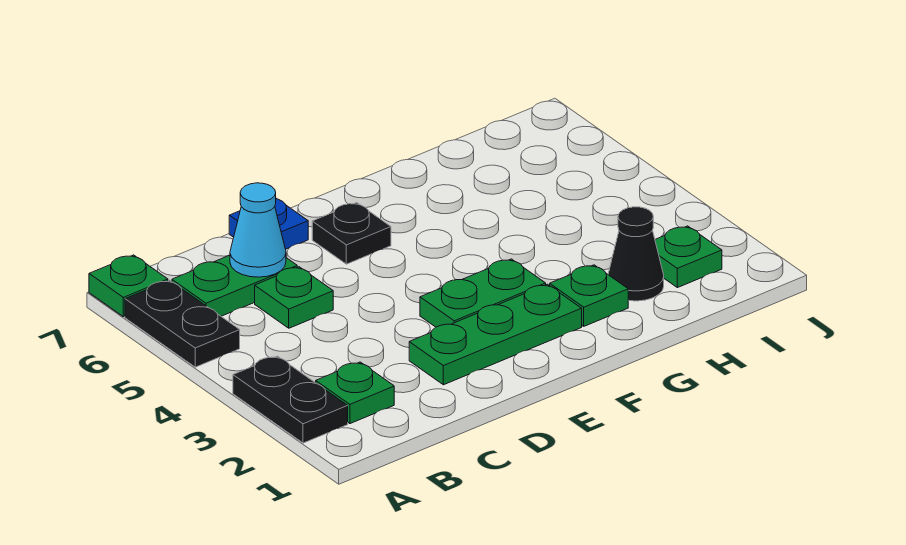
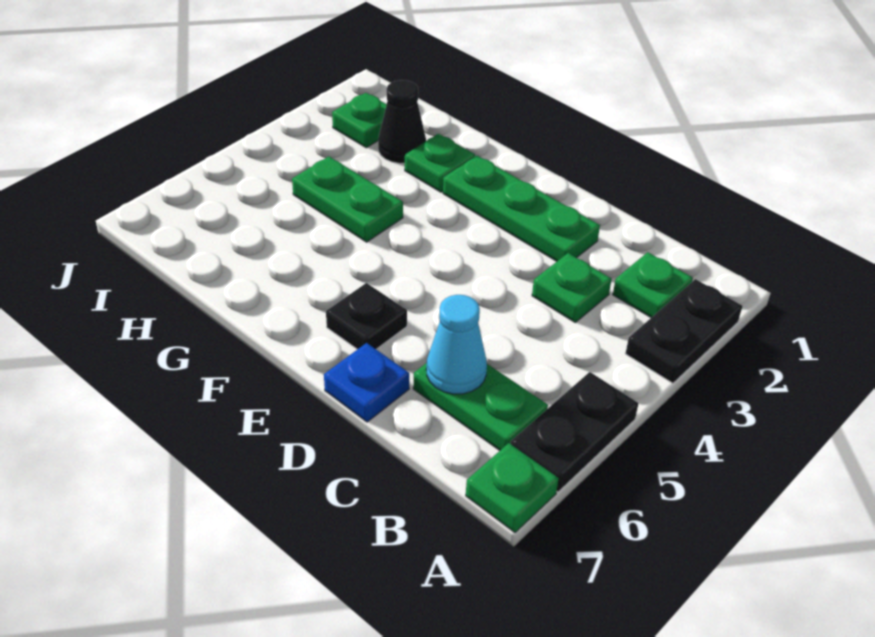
green 1x1 plate [255,267,333,328] -> green 1x1 plate moved to [532,253,612,322]
green 1x2 plate [420,259,546,327] -> green 1x2 plate moved to [292,156,403,242]

